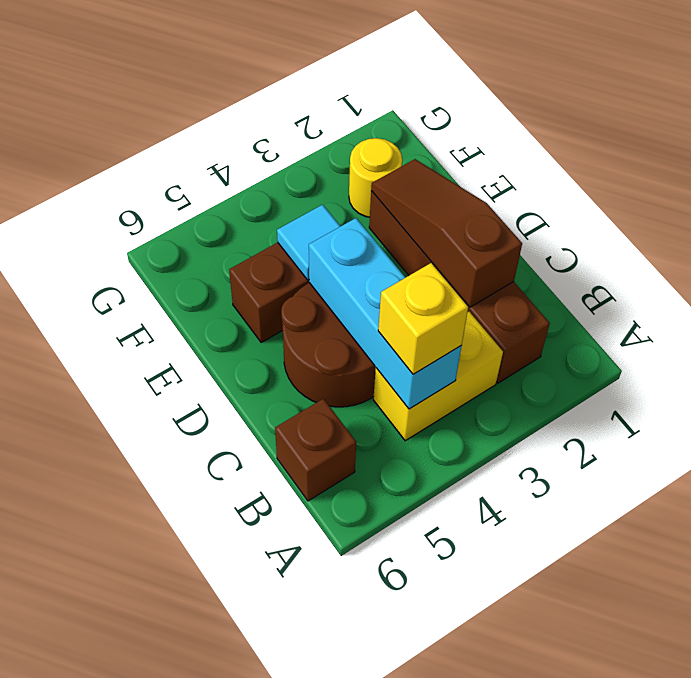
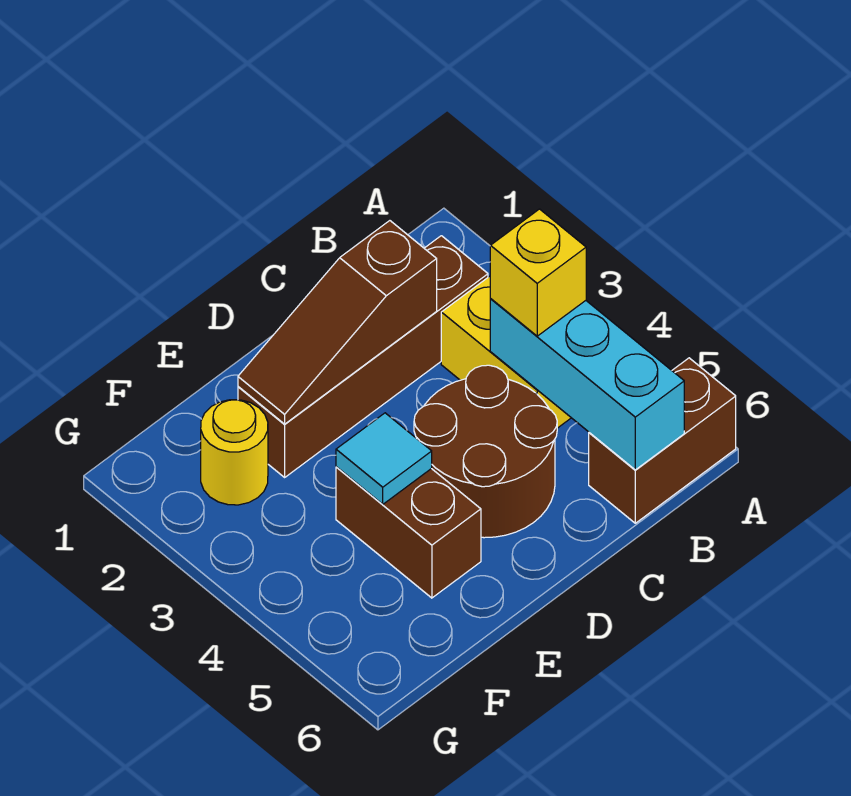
cyan 1x3 brick [309,218,461,409] -> cyan 1x3 brick turned to [490,299,684,470]
brown 1x1 brick [275,399,356,501] -> brown 1x2 brick [589,358,736,523]

